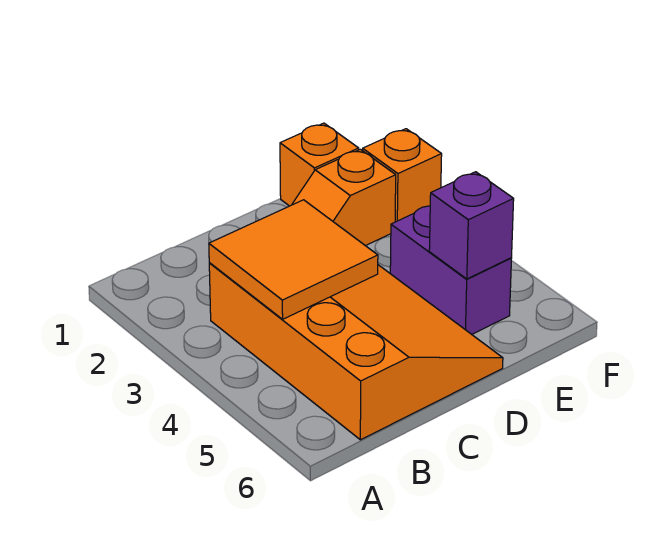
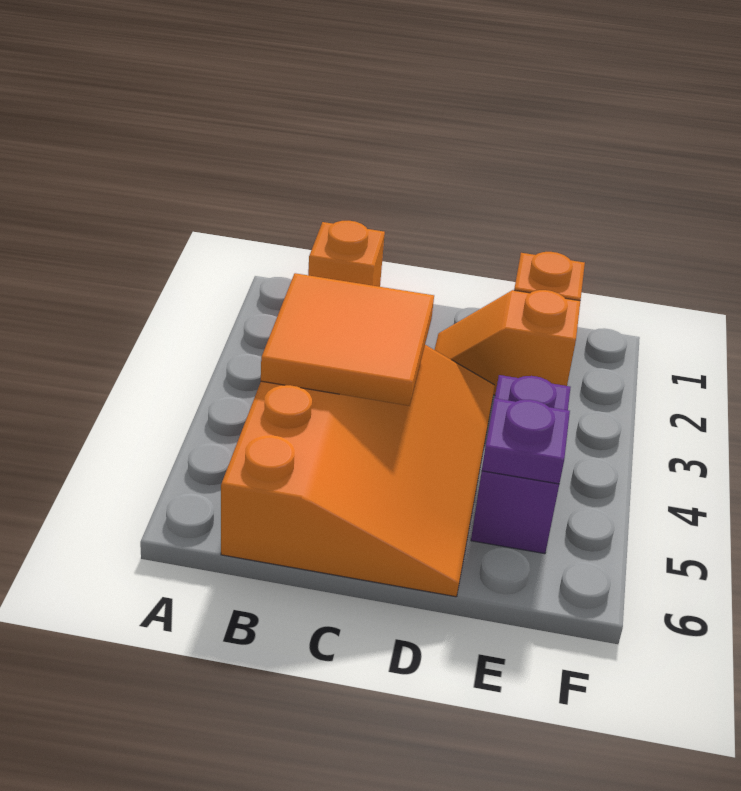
purple 1x1 brick [429,172,514,279] -> purple 1x1 plate [482,398,570,484]
orange 1x1 brick [363,129,442,222] -> orange 1x1 brick moved to [308,221,385,287]

